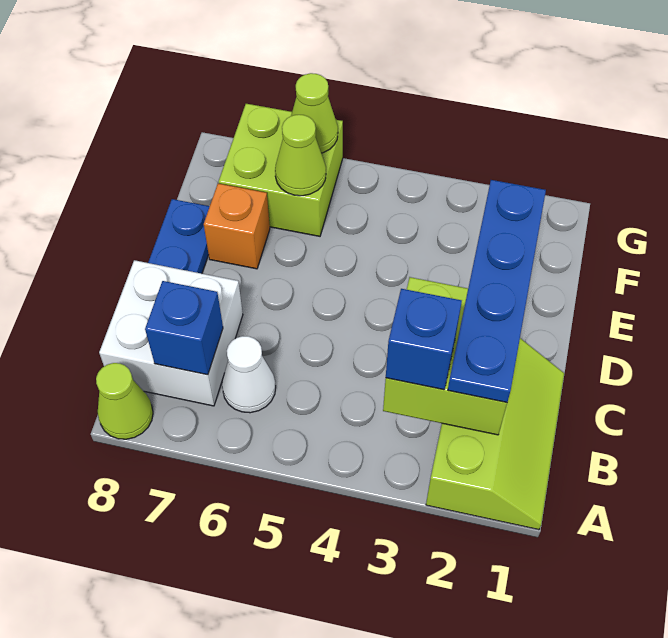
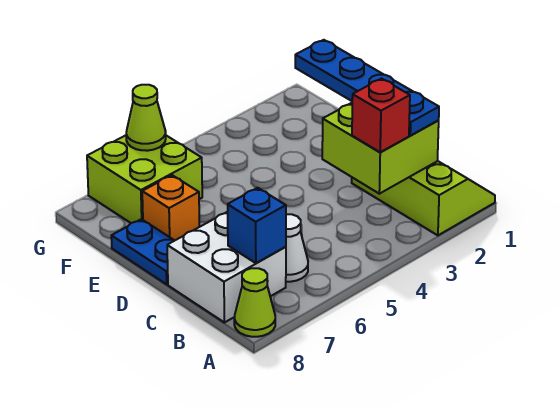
blue 1x1 brick [386,289,462,390] -> red 1x1 brick [352,79,410,152]
lime 1x1 cone [275,115,326,196] -> none

